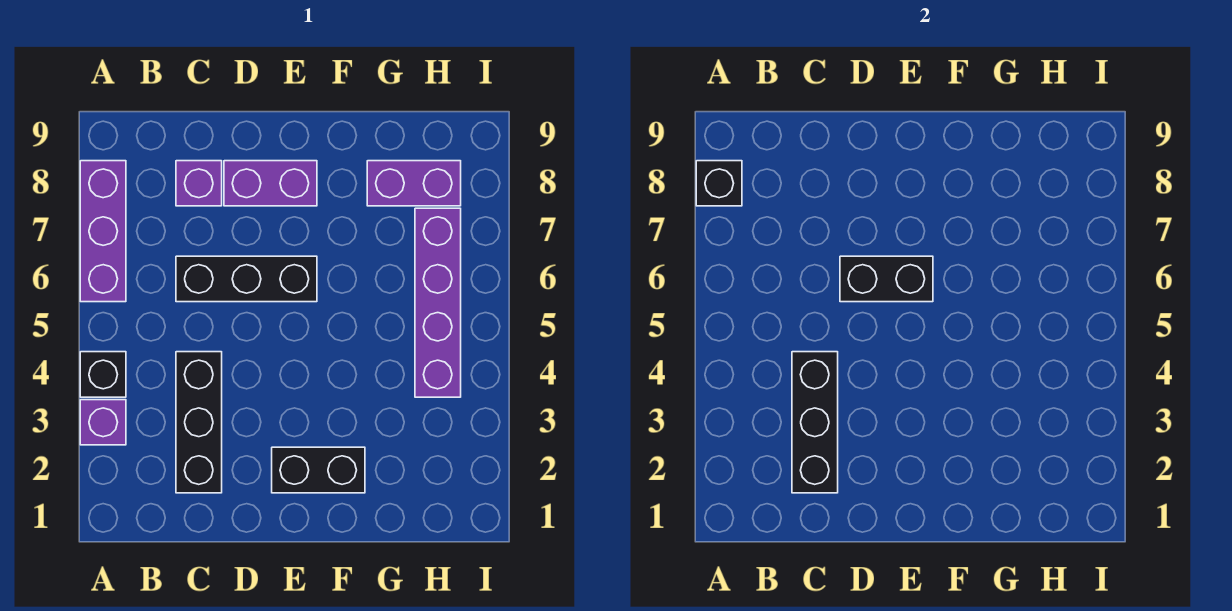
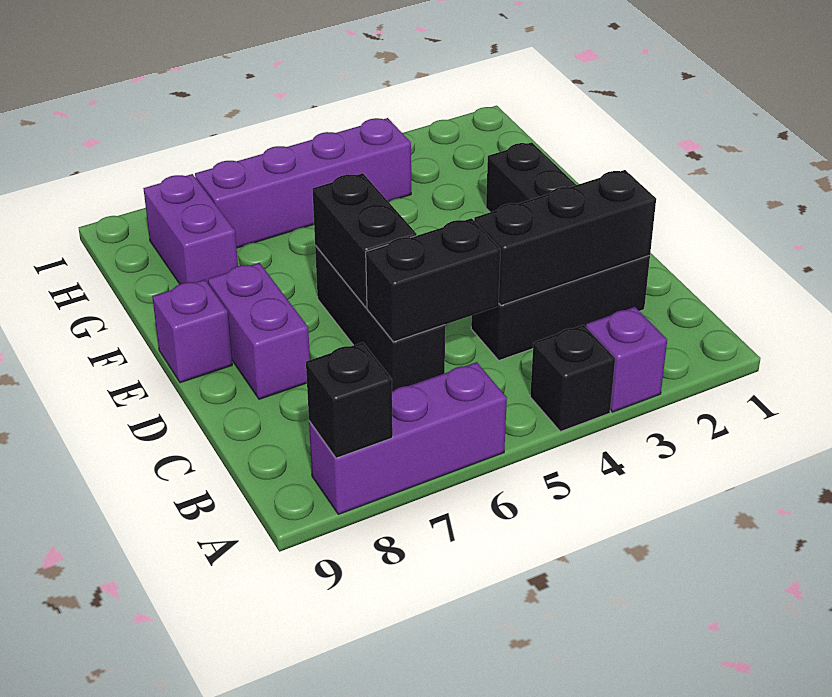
none -> black 1x2 brick [366,218,501,342]
purple 1x1 brick [176,161,222,206] -> purple 1x1 brick moved to [152,280,232,383]

